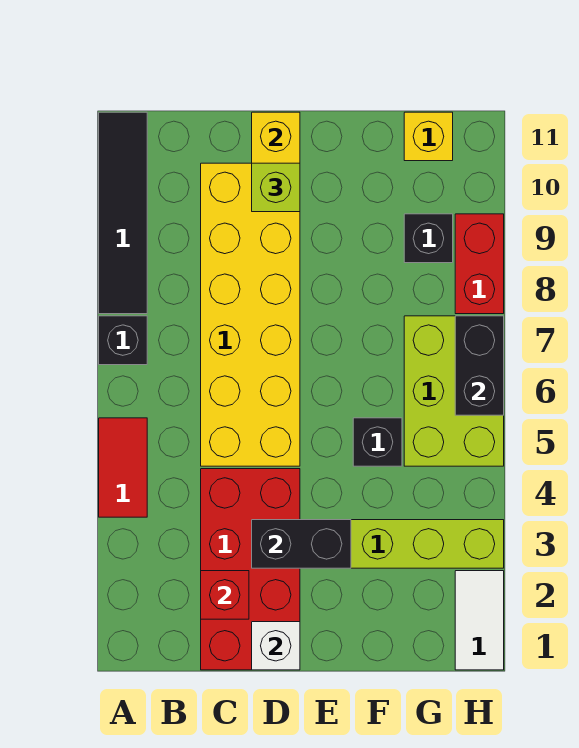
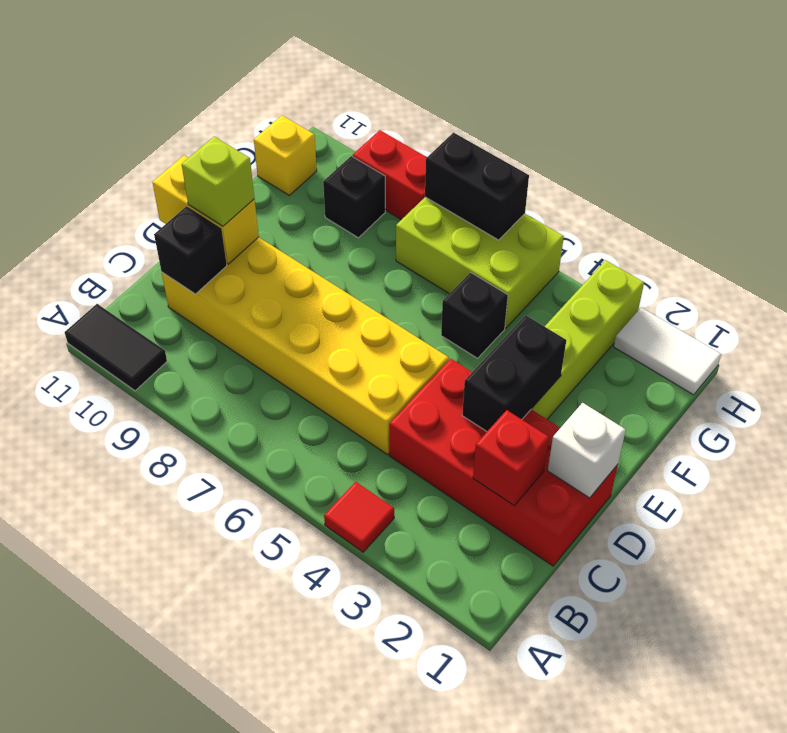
red 1x2 tile [99,418,147,517] -> red 1x1 tile [324,482,394,552]
black 1x1 brick [99,316,147,365] -> black 1x1 brick moved to [154,206,227,294]
black 1x4 tile [99,112,147,314] -> black 1x2 tile [65,304,167,391]

